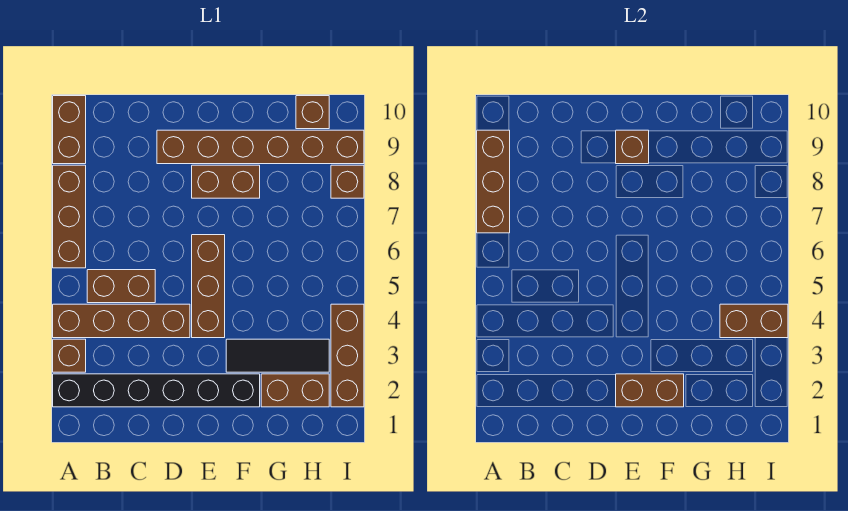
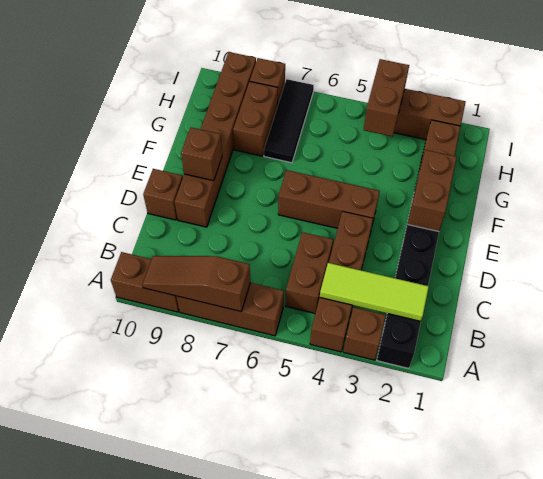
brown 1x3 brick [477,130,510,233] -> brown 1x3 slope [142,256,250,312]
none -> lime 1x3 tile [320,263,429,321]
brown 1x2 brick [192,165,260,198] -> brown 1x2 brick moved to [233,82,278,156]
black 1x3 tile [226,339,329,372] -> black 1x3 tile moved to [264,79,314,163]
brown 1x1 brick [296,96,329,129] -> brown 1x1 brick moved to [143,169,183,220]

